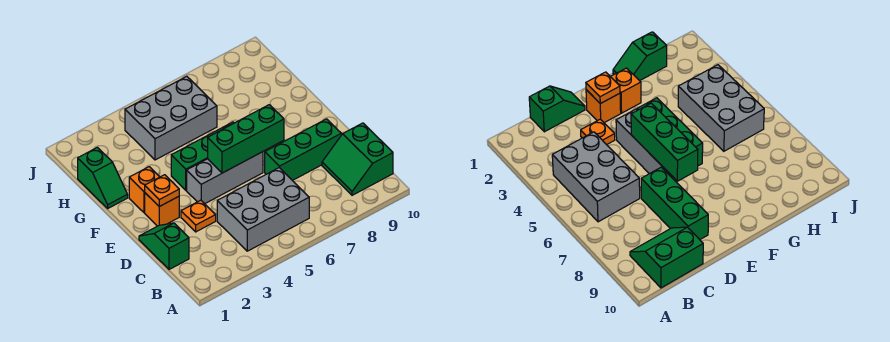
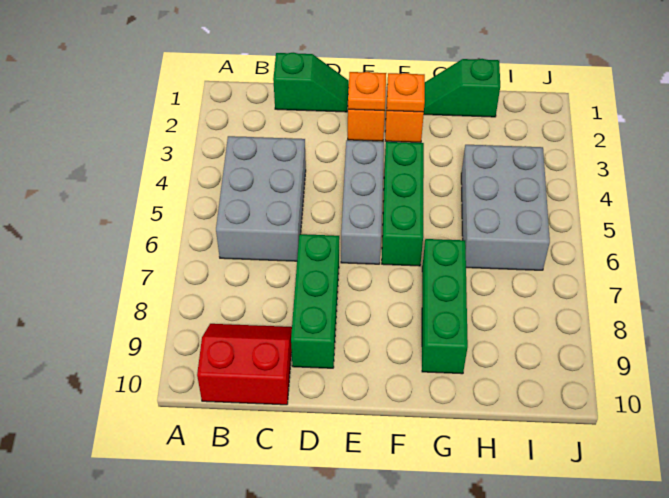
green 2x2 slope [322,123,393,195] -> red 2x2 slope [197,324,292,405]
orange 1x1 plate [181,200,216,232] -> orange 1x1 plate moved to [387,73,425,112]
green 1x3 brick [208,105,284,173] -> green 1x3 brick moved to [422,239,468,374]

